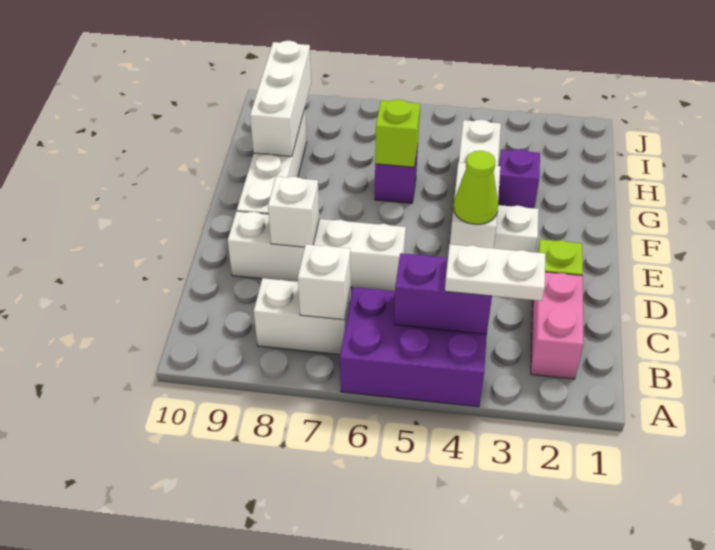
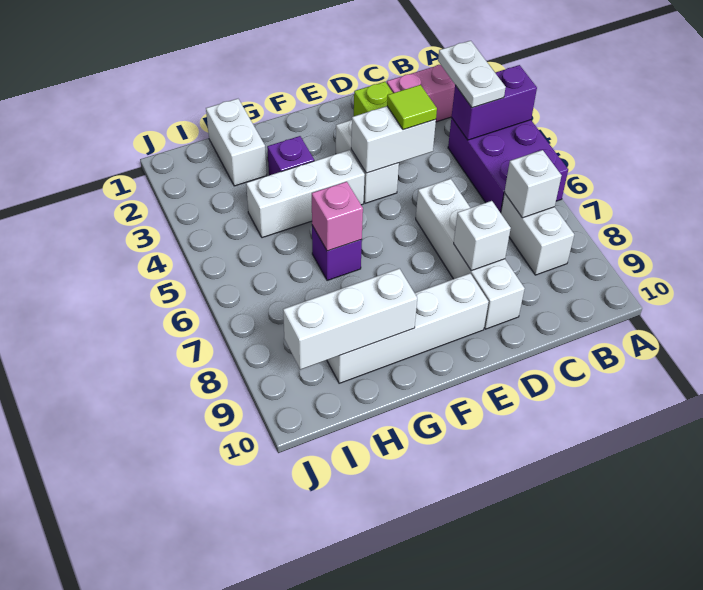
purple 1x2 brick [394,253,492,334] -> purple 1x2 brick turned to [451,65,537,140]
lime 1x1 cone [454,151,498,224] -> lime 1x1 tile [387,85,437,130]
lime 1x1 brick [375,100,420,167] -> pink 1x1 brick [312,182,363,251]
none -> white 1x2 brick [206,99,267,186]

